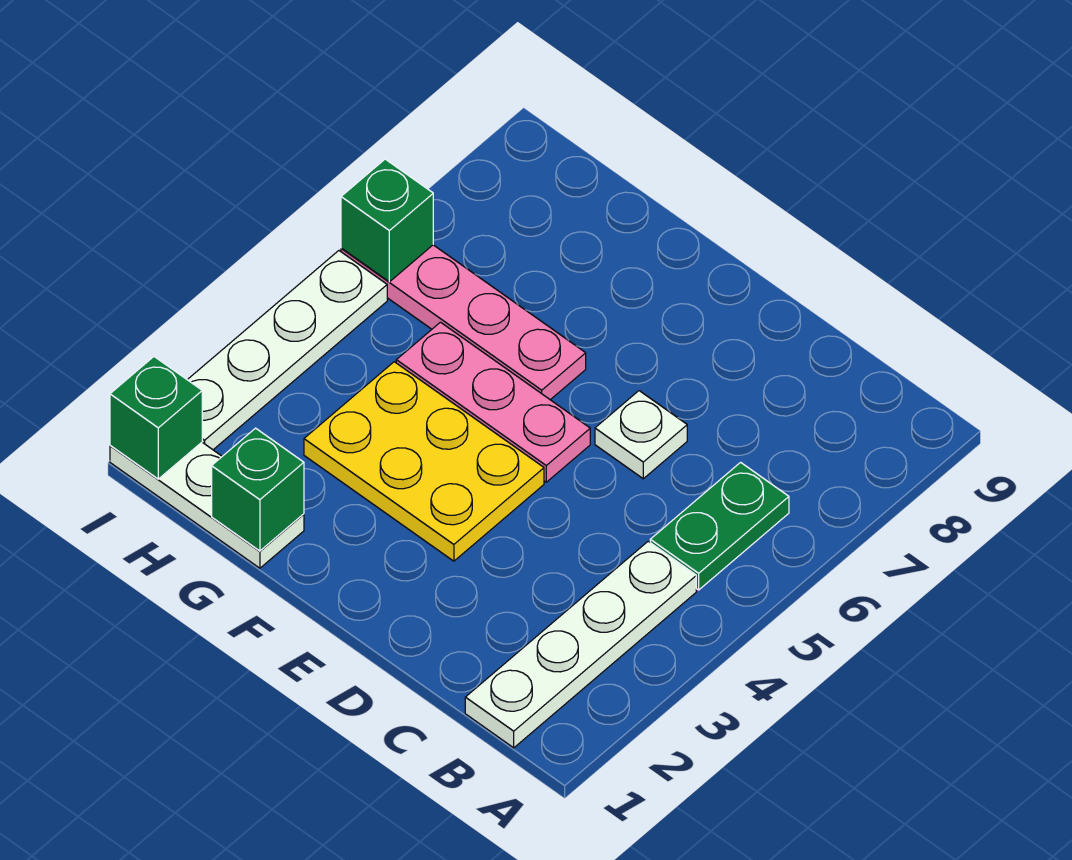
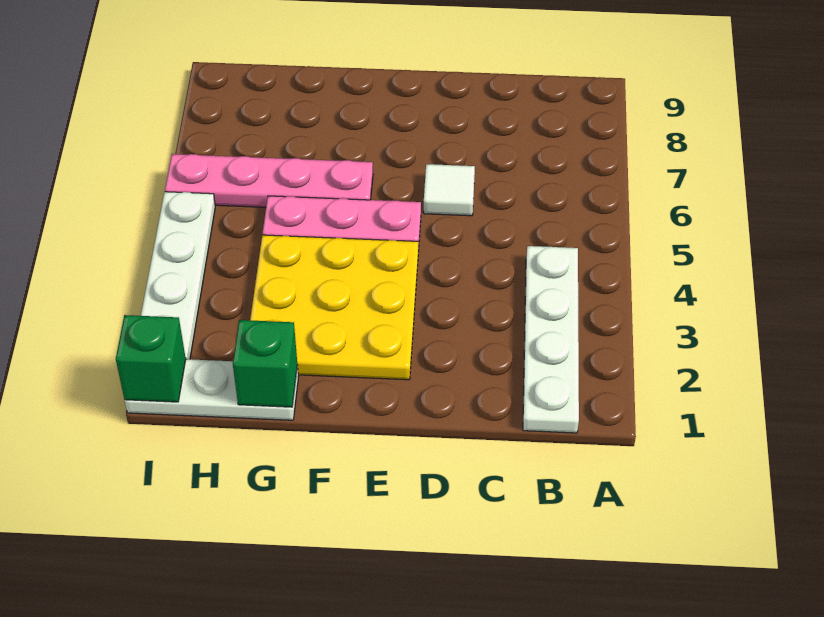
green 1x2 plate [650,462,789,590] -> none
white 1x1 plate [595,391,687,479] -> white 1x1 tile [424,164,475,216]
yellow 2x3 plate [304,362,544,561] -> yellow 3x3 plate [250,235,418,380]
green 1x1 brick [341,159,433,282] -> none

